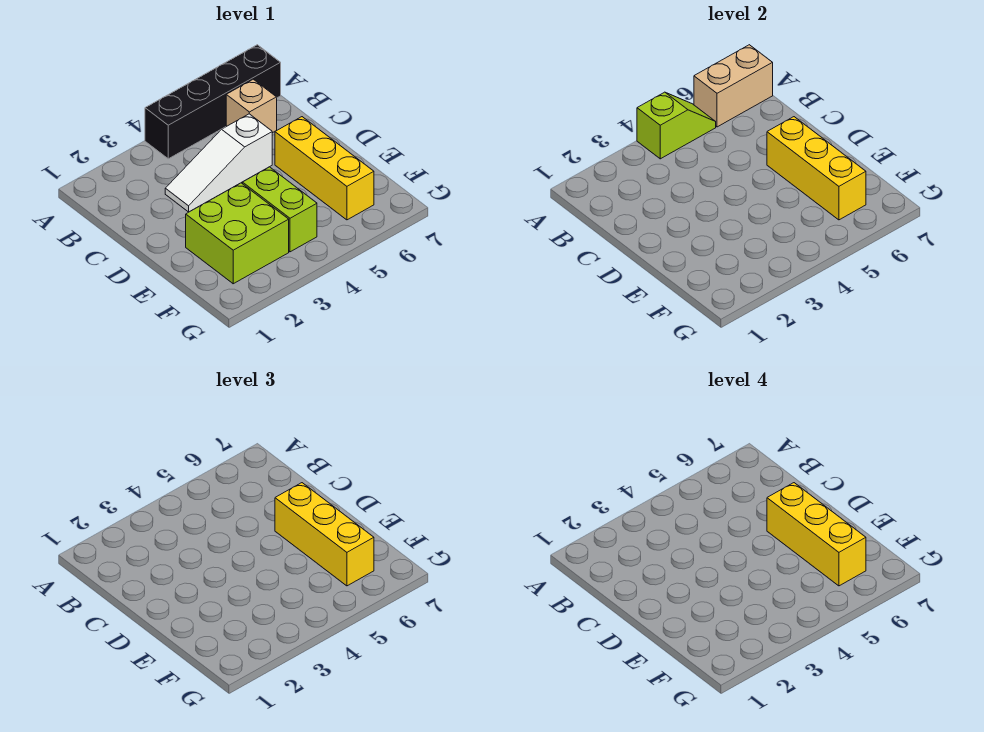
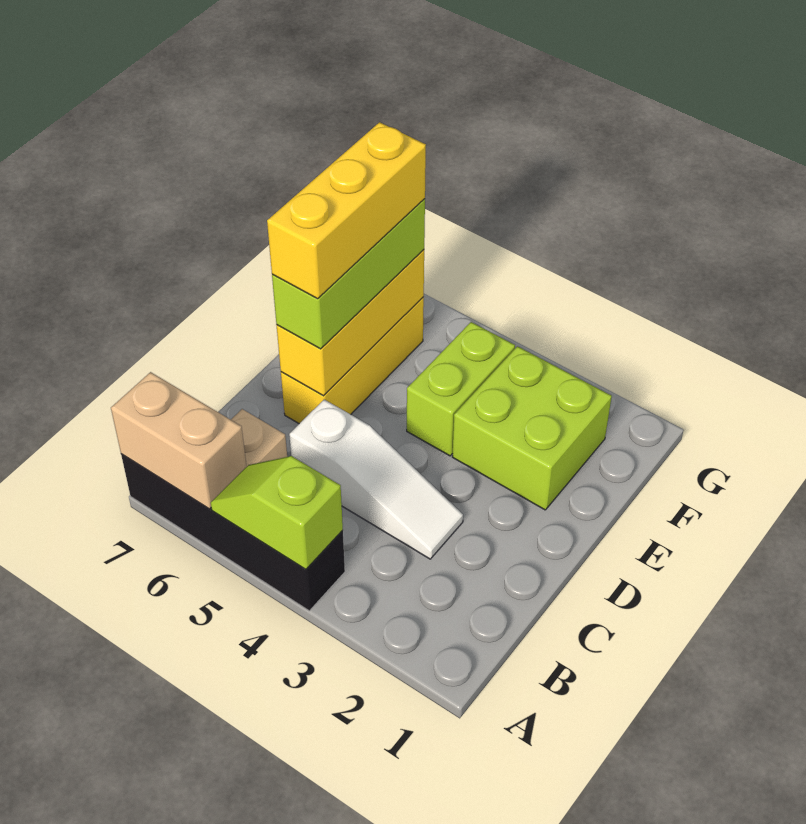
yellow 1x3 brick [275,483,374,586] -> lime 1x3 brick [272,199,425,349]

